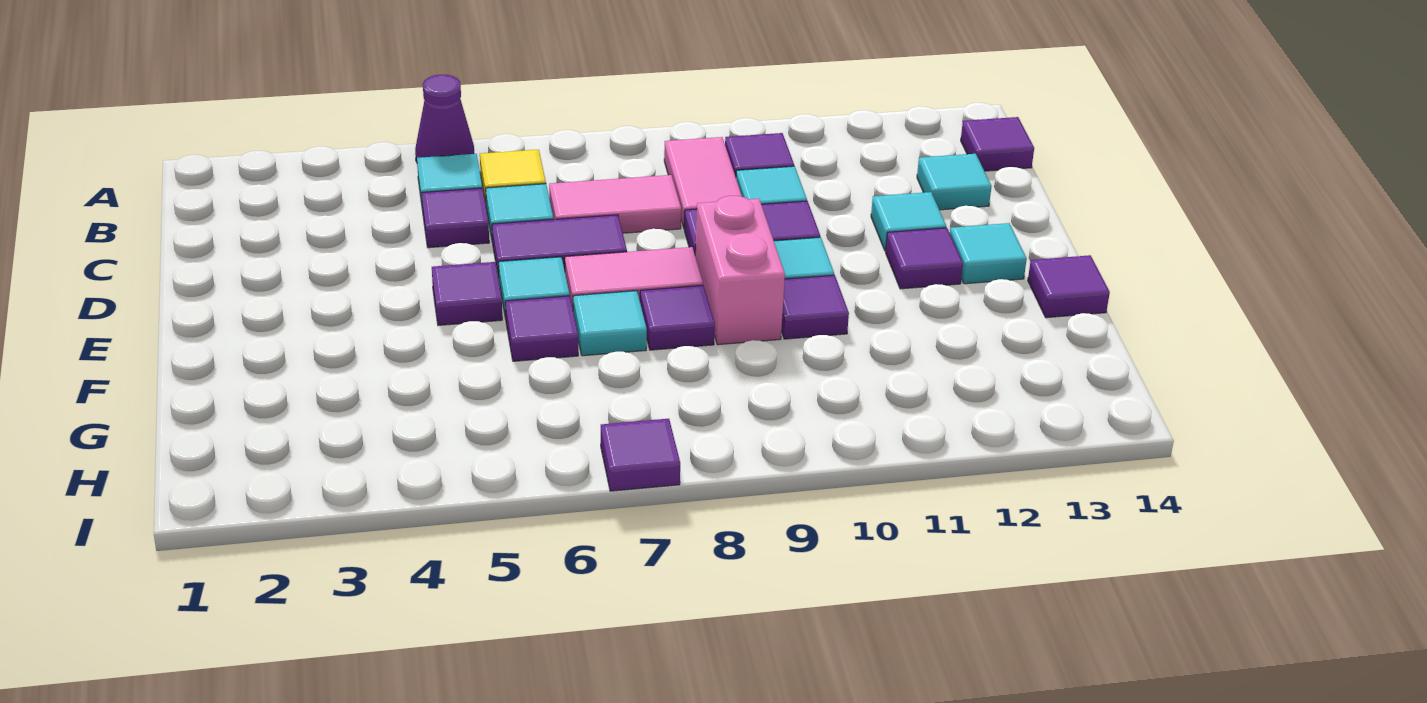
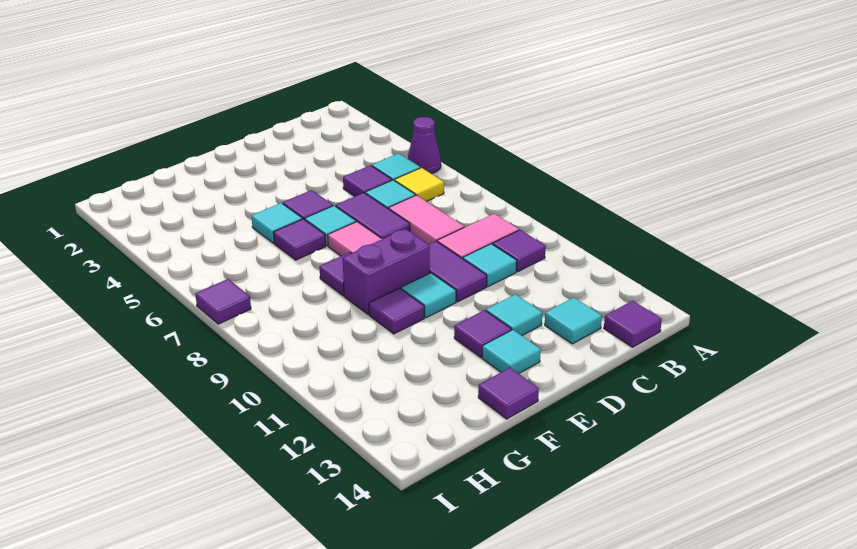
pink 1x2 brick [695,196,785,345] -> purple 1x2 brick [343,229,430,314]
cyan 1x1 tile [573,291,647,356] -> cyan 1x1 tile moved to [252,203,302,243]

